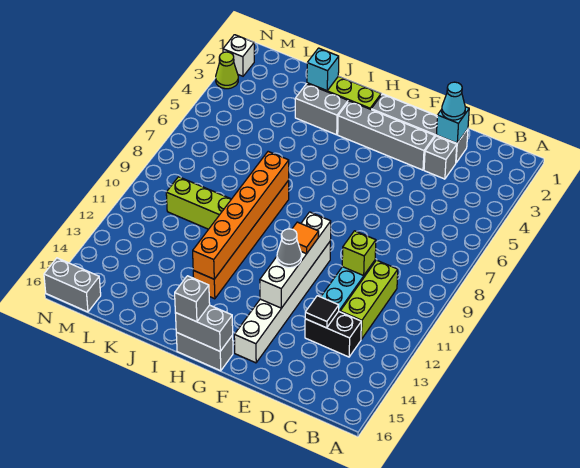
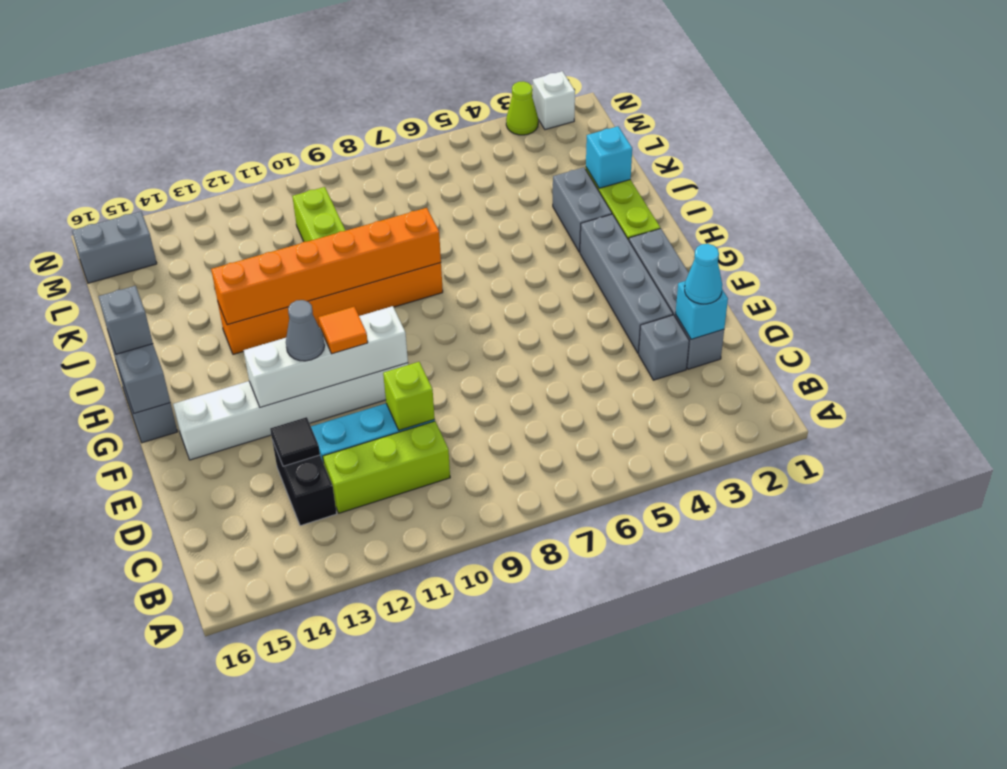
grey 1x2 brick [44,258,101,312] -> grey 1x2 brick turned to [72,211,157,283]

